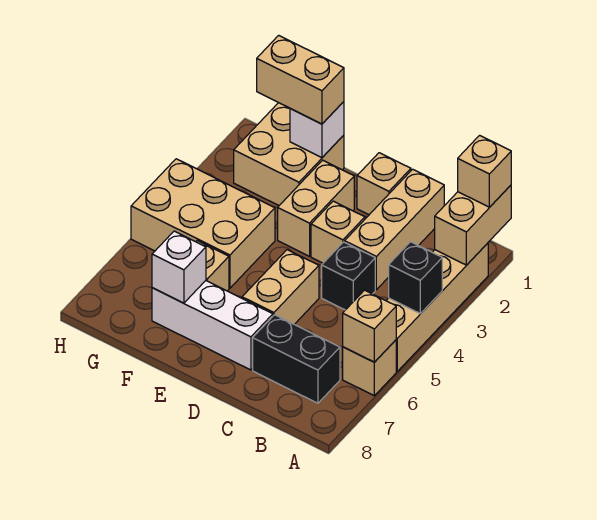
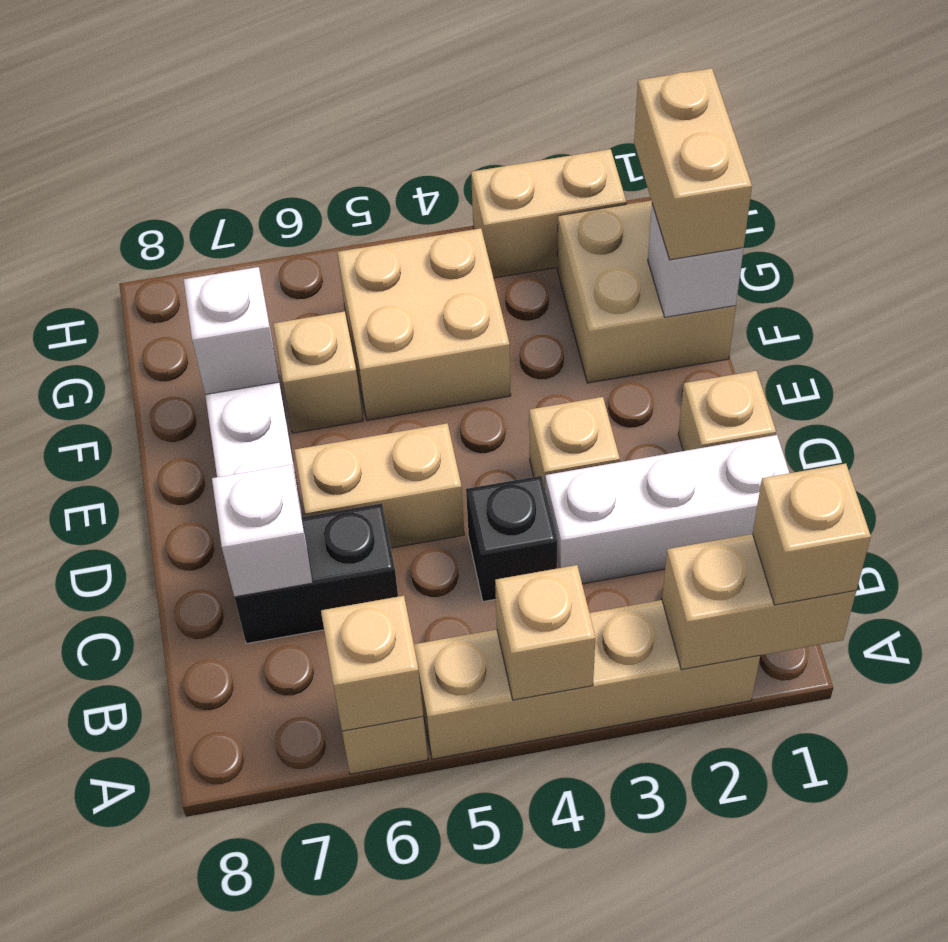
black 1x1 brick [389,242,442,314] -> tan 1x1 brick [495,565,595,700]
black 1x2 brick [253,315,340,403] -> black 1x2 brick turned to [234,503,398,644]
tan 1x3 brick [345,169,444,290] -> white 1x3 brick [545,435,789,584]
none -> white 1x1 brick [212,465,313,597]
tan 1x2 brick [278,160,354,256] -> tan 1x2 brick moved to [471,149,626,278]
tan 2x3 brick [131,159,275,288] -> tan 2x2 brick [337,228,511,421]

